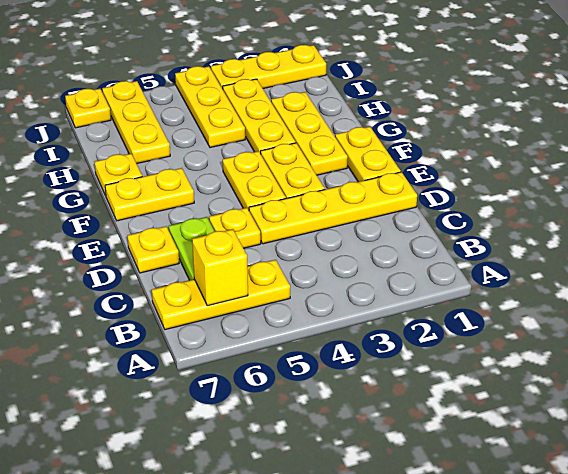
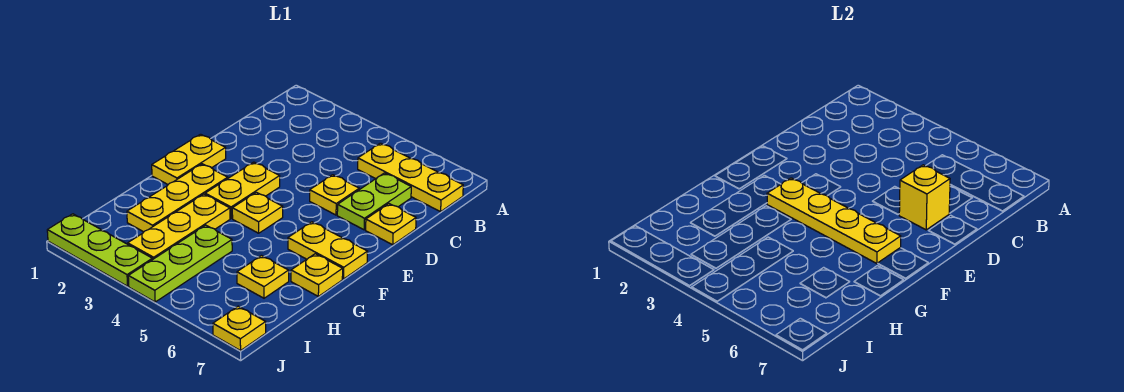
yellow 1x1 brick [192,229,248,306] -> yellow 1x1 brick moved to [899,165,950,230]
yellow 1x4 plate [249,172,417,244] -> yellow 1x4 plate moved to [767,178,901,264]
yellow 1x2 plate [223,151,286,210] -> yellow 1x1 plate [232,192,283,233]
yellow 1x3 plate [175,66,245,148] -> lime 1x3 plate [128,225,232,302]
yellow 1x3 plate [102,81,170,164] -> yellow 1x1 plate [237,256,289,298]
yellow 1x3 plate [211,45,326,89] -> lime 1x3 plate [47,214,152,286]

